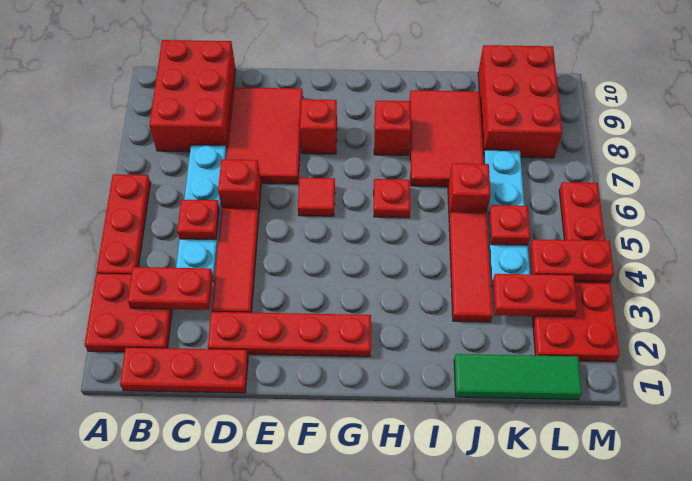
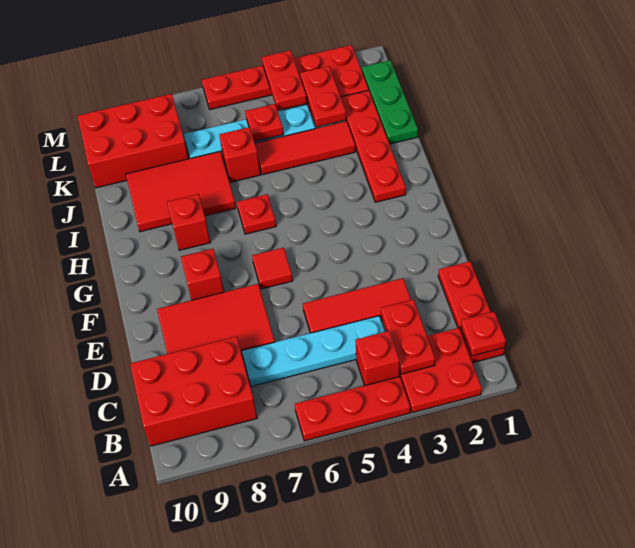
red 1x1 plate [177,200,220,240] -> red 1x1 plate moved to [461,312,506,356]
red 1x4 plate [208,312,371,357] -> red 1x4 plate moved to [341,90,406,202]
red 1x1 brick [218,159,261,214] -> red 1x1 brick moved to [355,331,400,386]
green 1x3 tile [454,354,582,400] -> green 1x3 plate [362,60,418,144]

